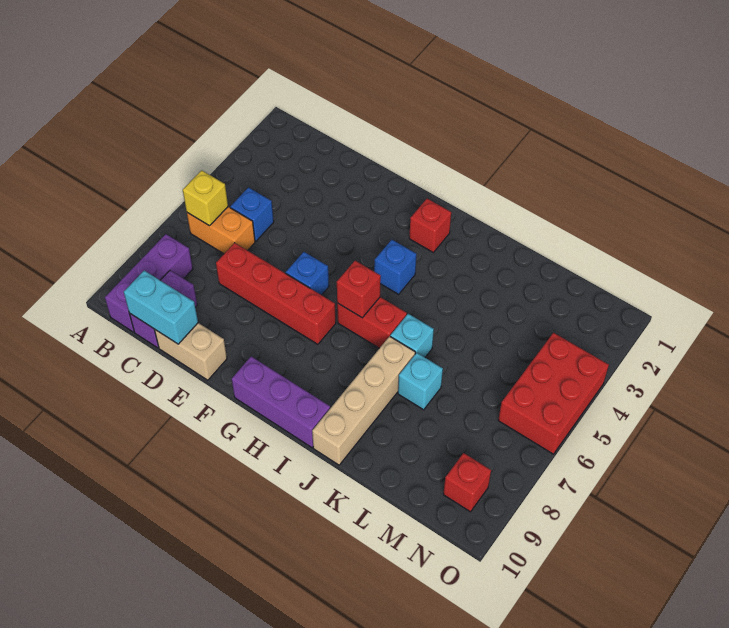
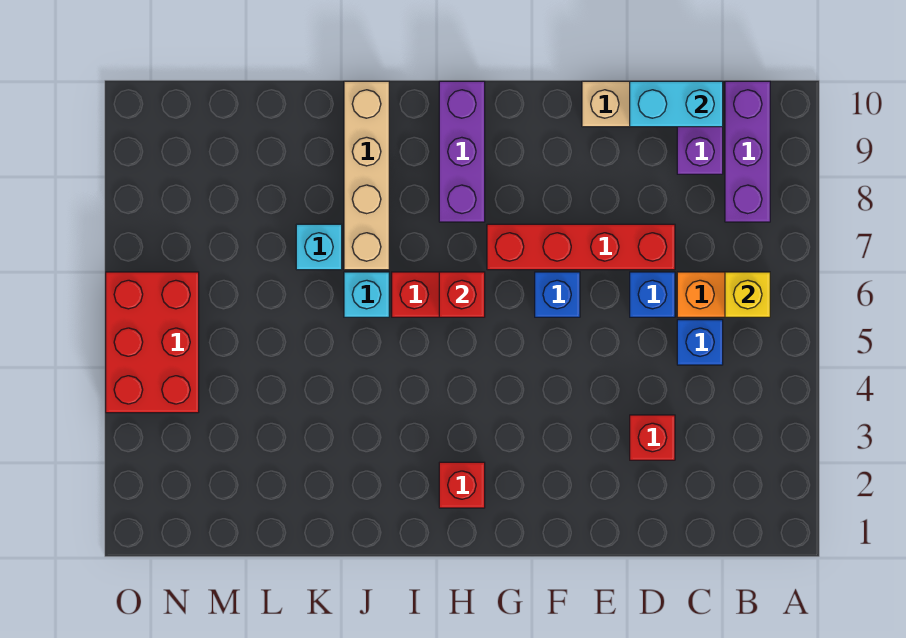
purple 1x3 brick [232,356,330,448] -> purple 1x3 brick turned to [439,81,485,222]
blue 1x1 brick [374,240,416,294] -> blue 1x1 brick moved to [630,272,675,317]
red 1x1 brick [443,453,491,512] -> red 1x1 brick moved to [630,415,675,460]

